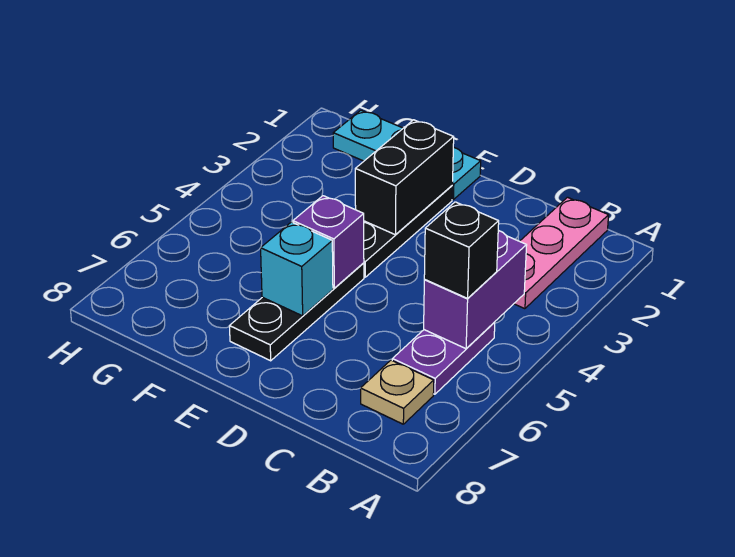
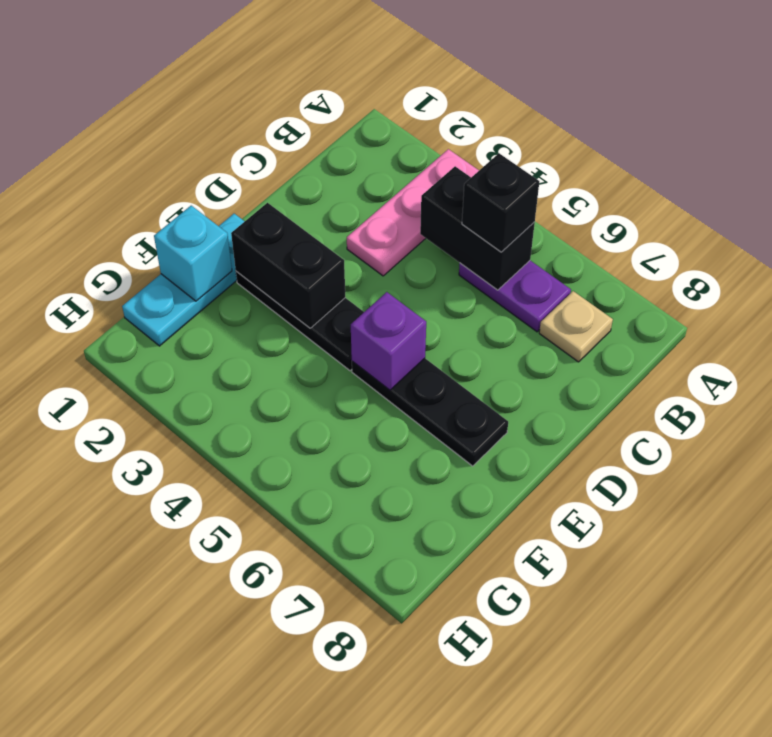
pink 1x3 plate [514,197,609,309] -> pink 1x3 plate turned to [347,149,479,276]
purple 1x2 brick [424,230,527,349] -> black 1x2 brick [420,166,535,290]
cyan 1x1 brick [261,222,333,316] -> cyan 1x1 brick moved to [154,206,232,301]

